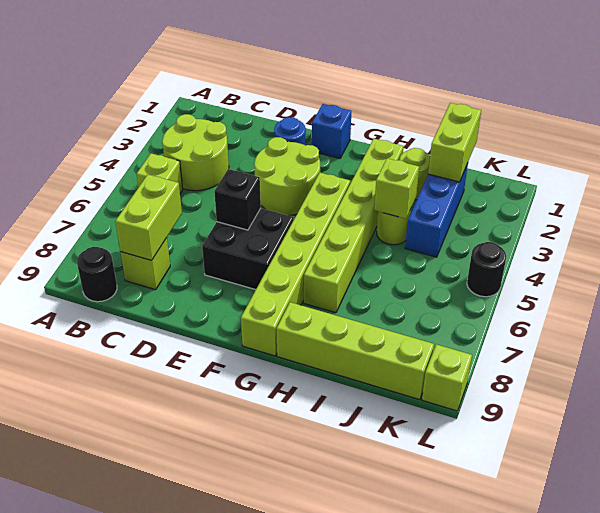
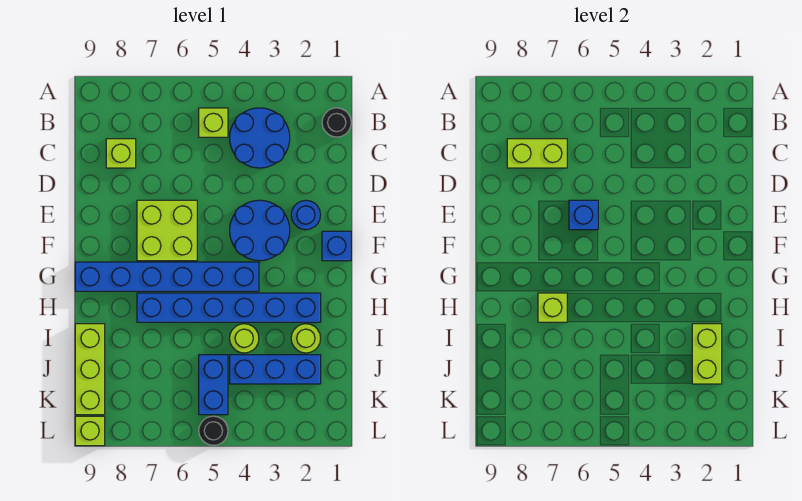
lime 2x2 round brick [162,114,229,191] -> blue 2x2 round brick [230,108,290,168]
black 1x1 round brick [77,247,117,302] -> black 1x1 round brick moved to [322,108,351,137]
lime 2x2 round brick [254,137,320,215] -> blue 2x2 round brick [230,200,290,261]
black 2x2 brick [202,208,294,290] -> lime 2x2 brick [137,200,197,261]
black 1x1 brick [214,169,261,230] -> blue 1x1 brick [569,200,598,230]
lime 1x6 brick [241,173,350,356] -> blue 1x6 brick [75,262,259,291]
lime 1x6 brick [304,139,403,313] -> blue 1x6 brick [137,293,321,322]
lime 1x4 brick [276,302,434,400] -> lime 1x3 brick [75,324,105,415]
lime 1x1 brick [374,158,419,219] -> lime 1x1 brick moved to [538,293,567,322]
lime 1x2 brick [428,103,481,182] -> lime 1x2 brick turned to [692,324,722,384]
none -> blue 1x2 brick [199,355,228,415]

